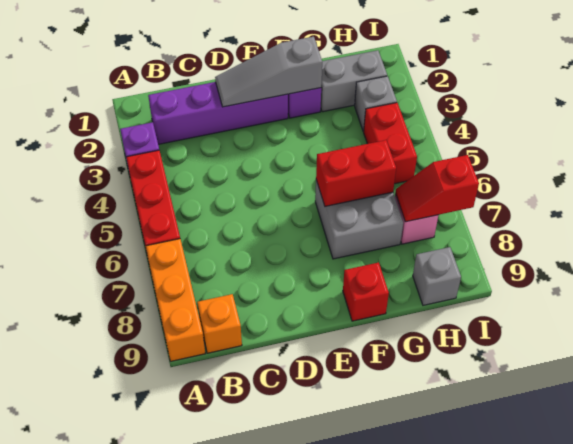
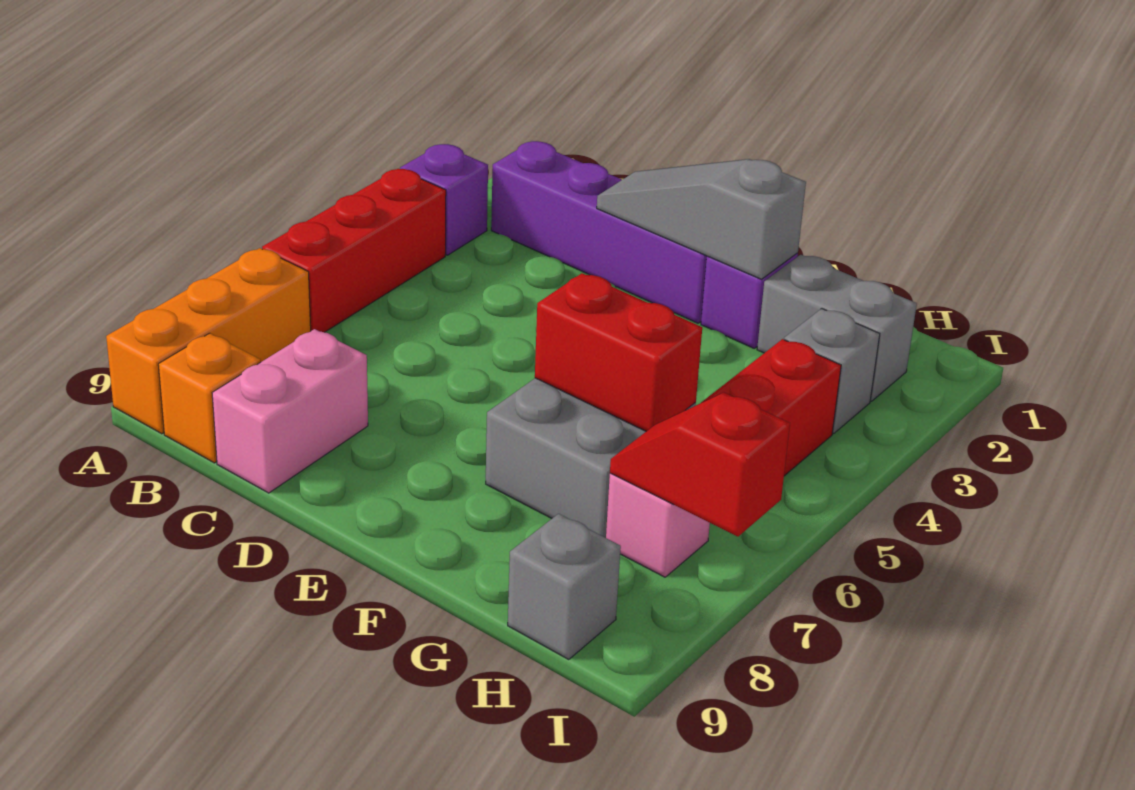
none -> pink 1x2 brick [212,329,368,493]
red 1x1 brick [343,262,389,321] -> none

